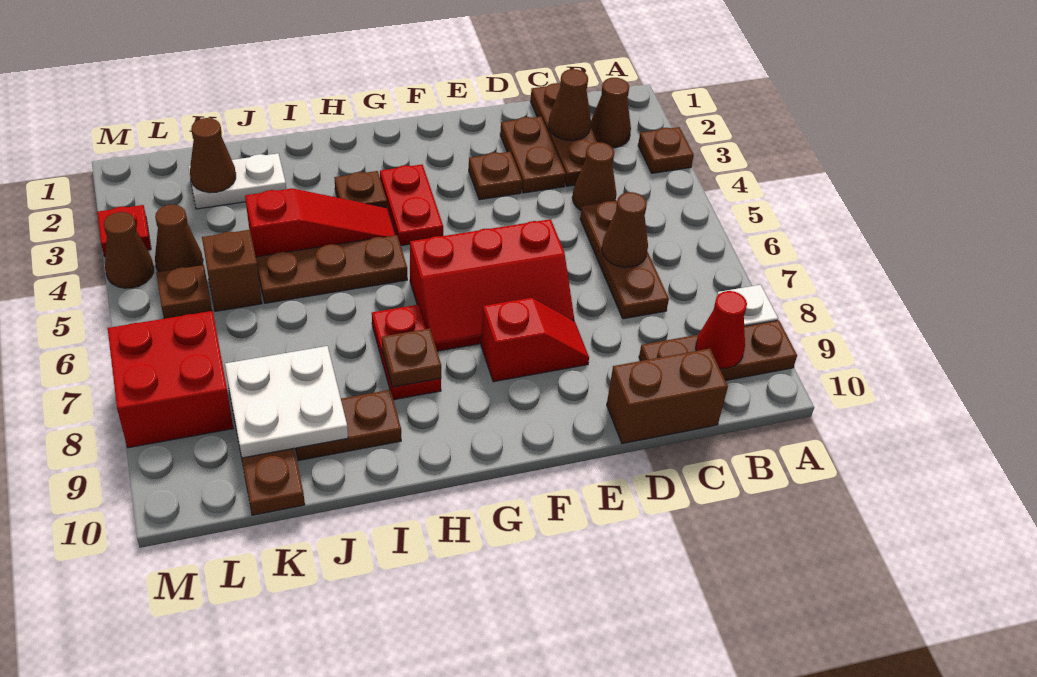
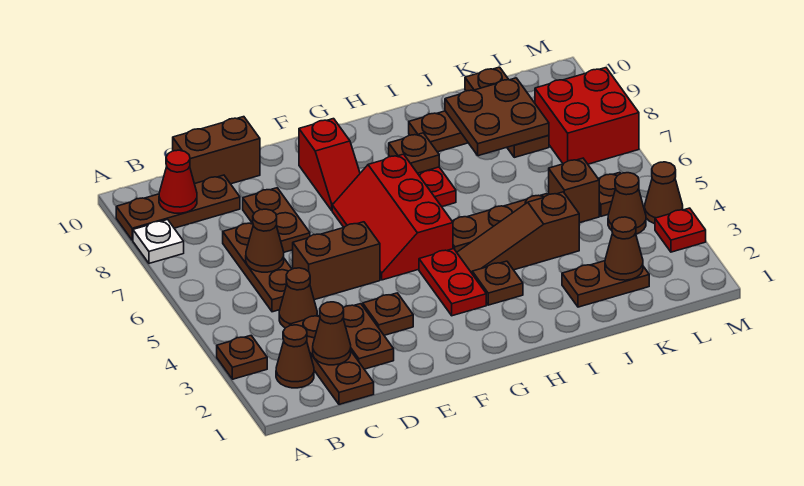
none -> brown 1x2 brick [293,222,380,300]
none -> brown 1x2 plate [243,188,310,252]
red 2x3 slope [410,219,574,351] -> red 2x3 slope turned to [332,154,453,280]
red 1x2 slope [481,298,589,382] -> red 1x2 slope turned to [299,119,360,210]
red 1x3 slope [245,188,396,257] -> brown 1x3 slope [457,192,579,273]
white 1x2 plate [188,153,286,209] -> brown 1x2 plate [562,261,649,307]
white 2x2 plate [225,346,348,458] -> brown 2x2 plate [445,78,549,156]

